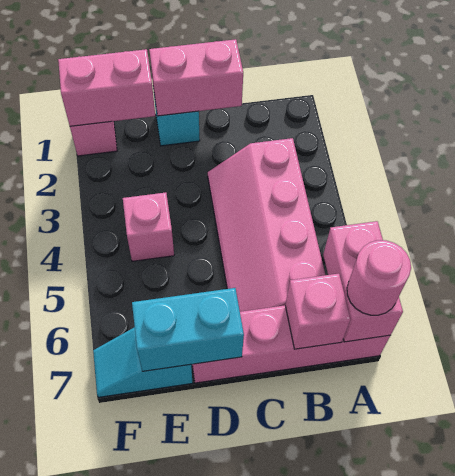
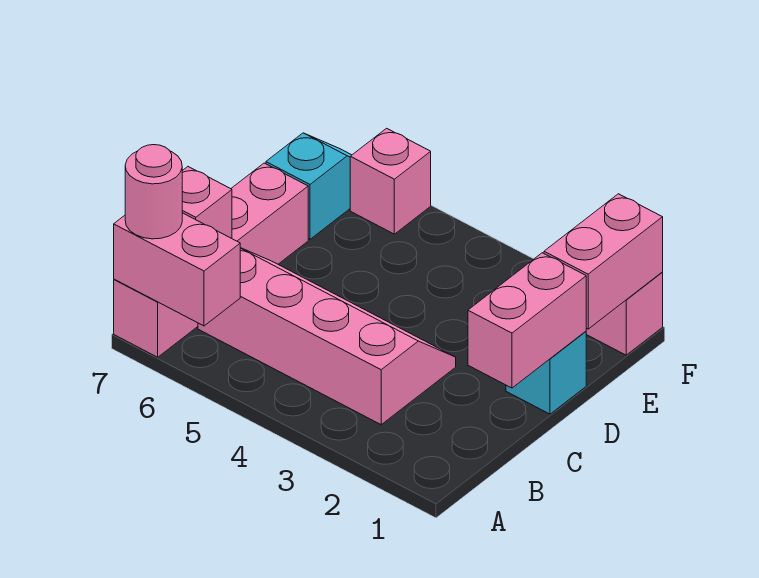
cyan 1x2 brick [132,288,244,371] -> none
pink 1x1 brick [123,193,174,261] -> pink 1x1 brick moved to [350,128,431,234]

